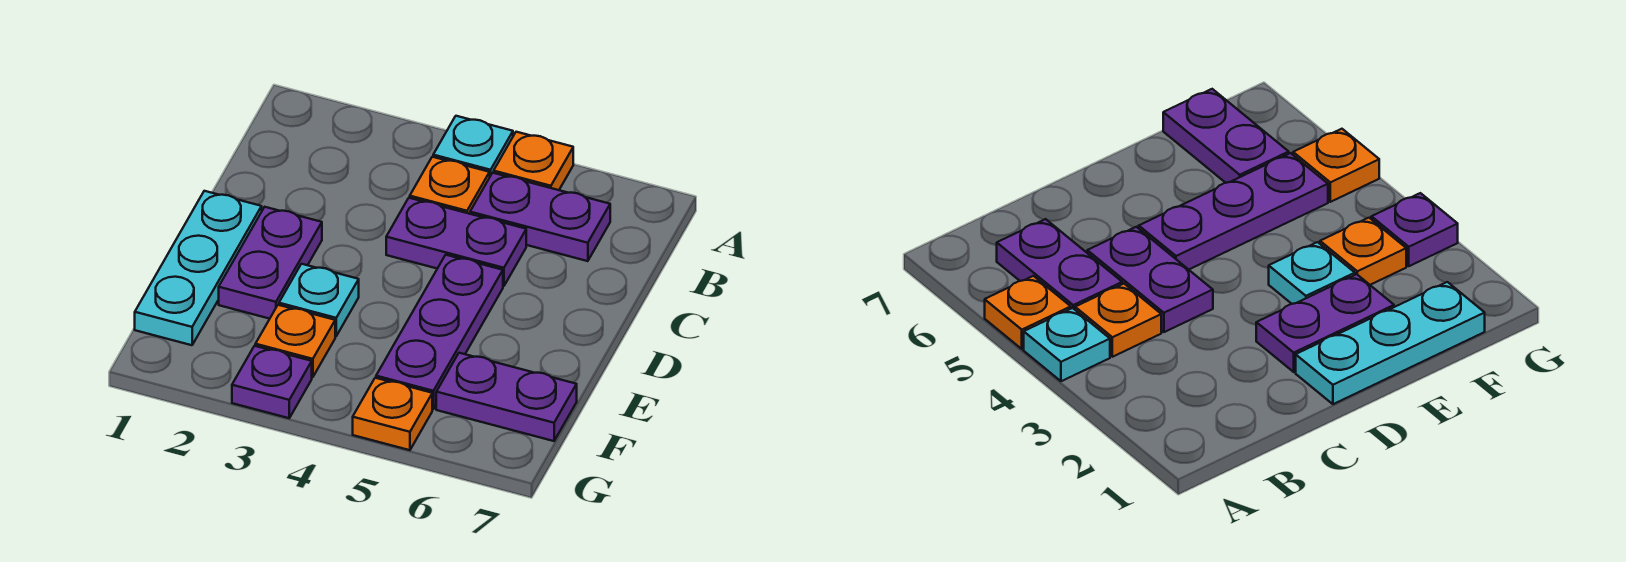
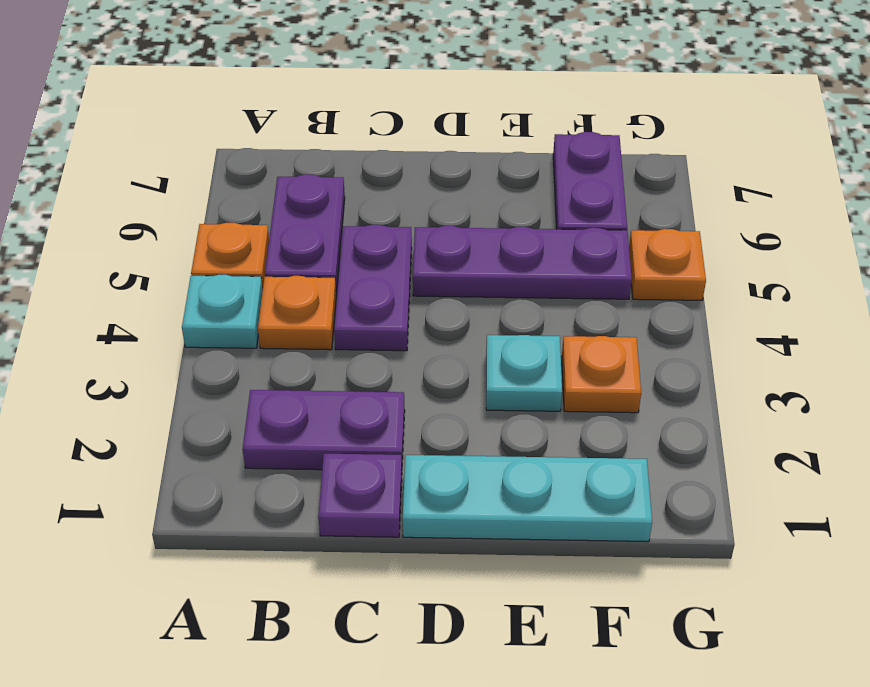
purple 1x2 plate [219,207,322,319] -> purple 1x2 plate moved to [243,390,405,470]
purple 1x1 plate [232,346,312,418] -> purple 1x1 plate moved to [318,454,402,537]

